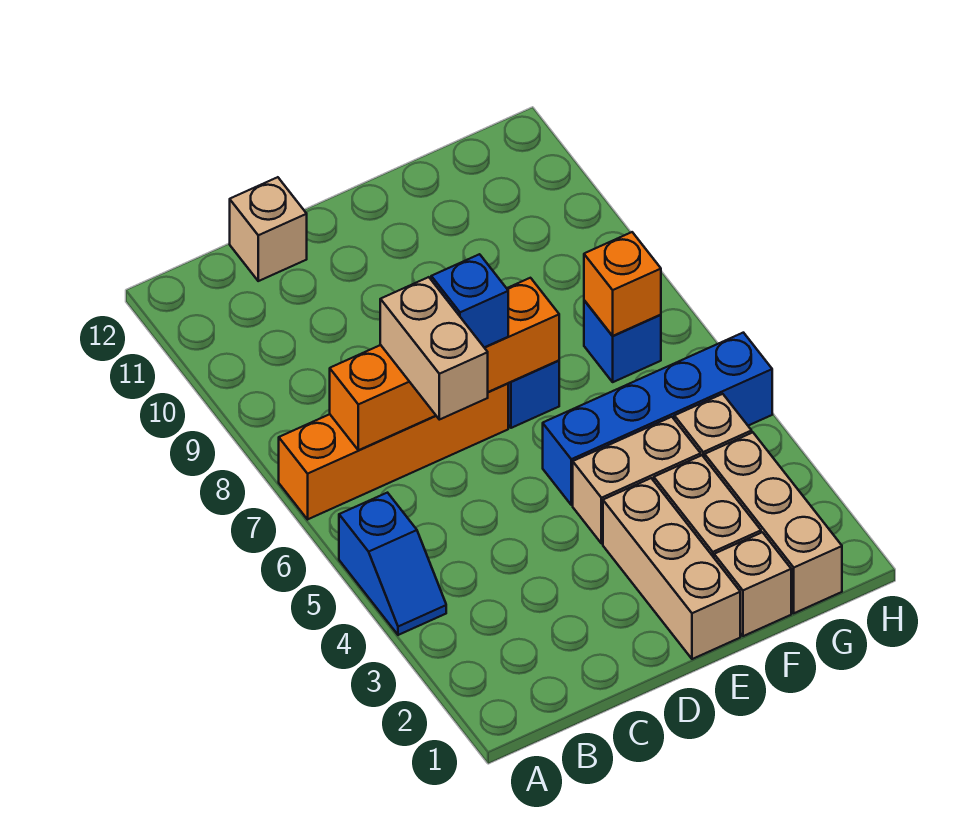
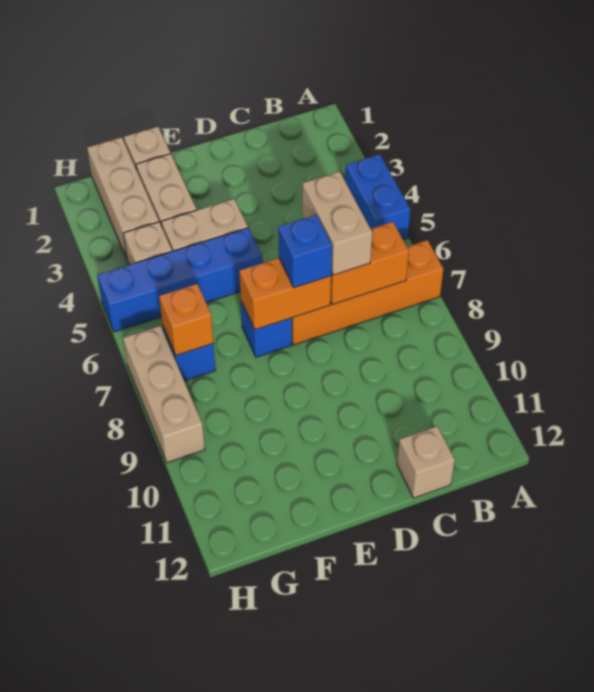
blue 1x2 slope [339,493,446,635] -> blue 1x2 brick [345,154,410,240]
tan 1x3 brick [603,478,740,659] -> tan 1x3 brick moved to [123,326,205,463]

